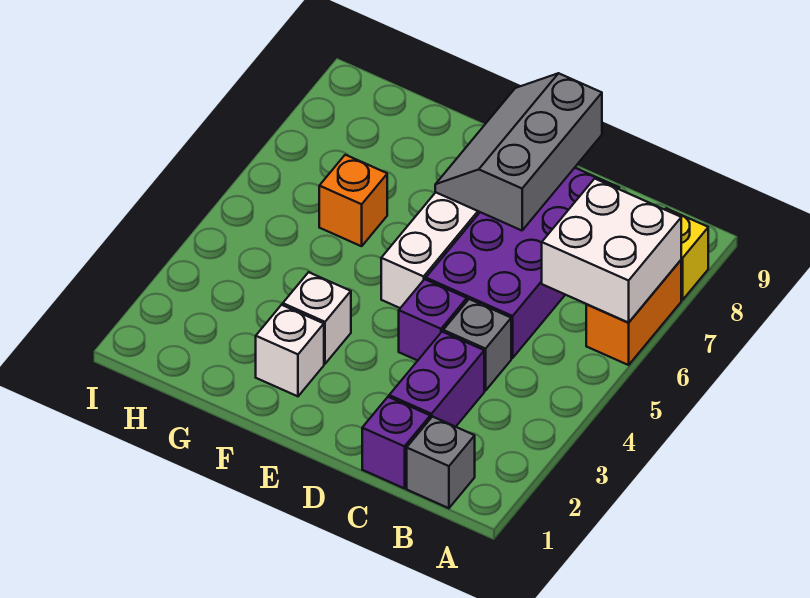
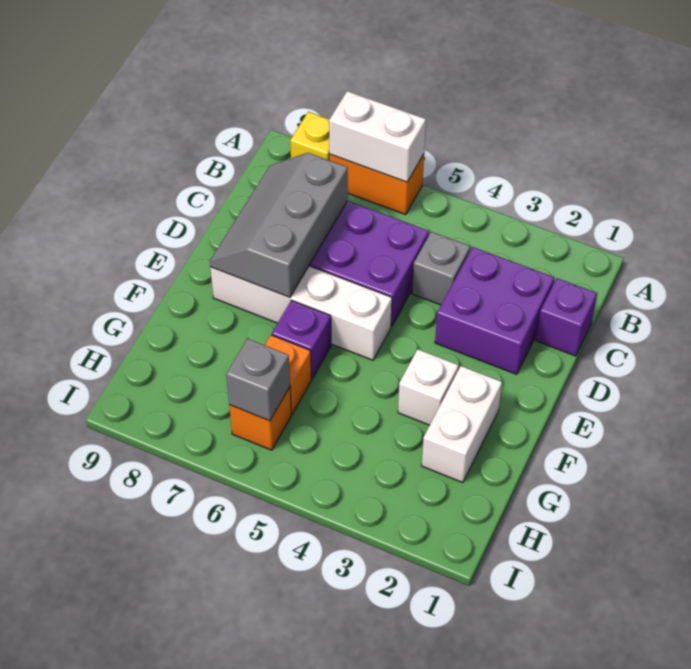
white 2x2 brick [542,179,681,323] -> white 1x2 brick [329,91,426,182]
grey 1x1 brick [407,417,475,508] -> grey 1x1 brick moved to [226,339,290,421]
purple 1x2 brick [389,332,484,427] -> purple 2x2 brick [435,247,554,374]
purple 1x1 brick [399,279,467,361] -> purple 1x1 brick moved to [272,300,331,379]
grey 2x3 slope [435,73,602,230] -> grey 2x3 slope turned to [210,153,348,297]
white 1x1 brick [256,305,324,396] -> white 1x2 brick [422,366,502,483]
none -> orange 1x1 brick [229,387,291,450]

